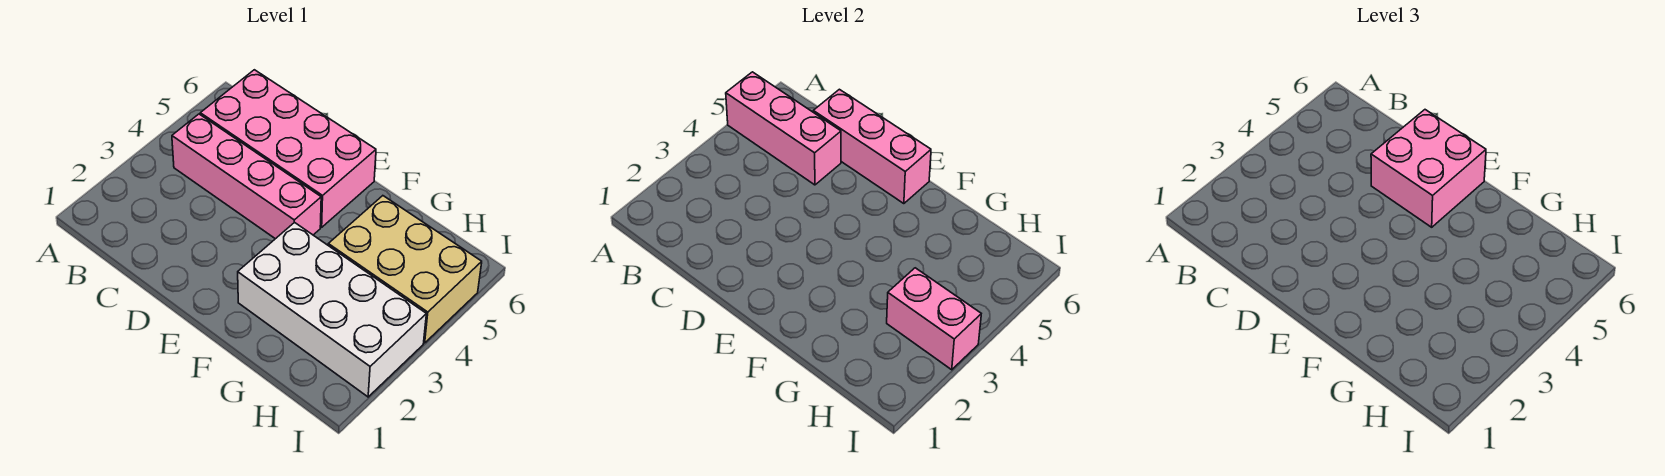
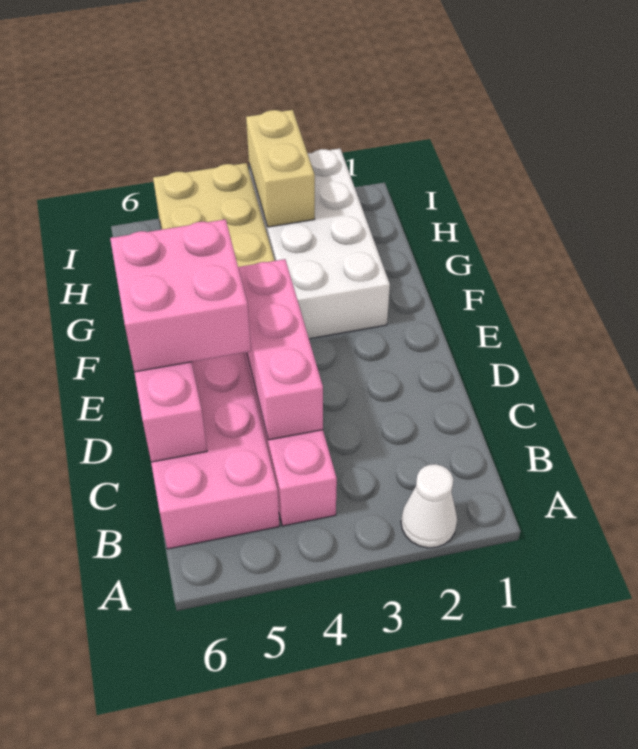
none -> white 1x1 cone [401,464,457,548]
pink 1x3 brick [726,72,841,185] -> pink 1x3 brick moved to [238,259,323,440]
pink 1x2 brick [887,268,981,370] -> tan 1x2 brick [246,110,315,227]

